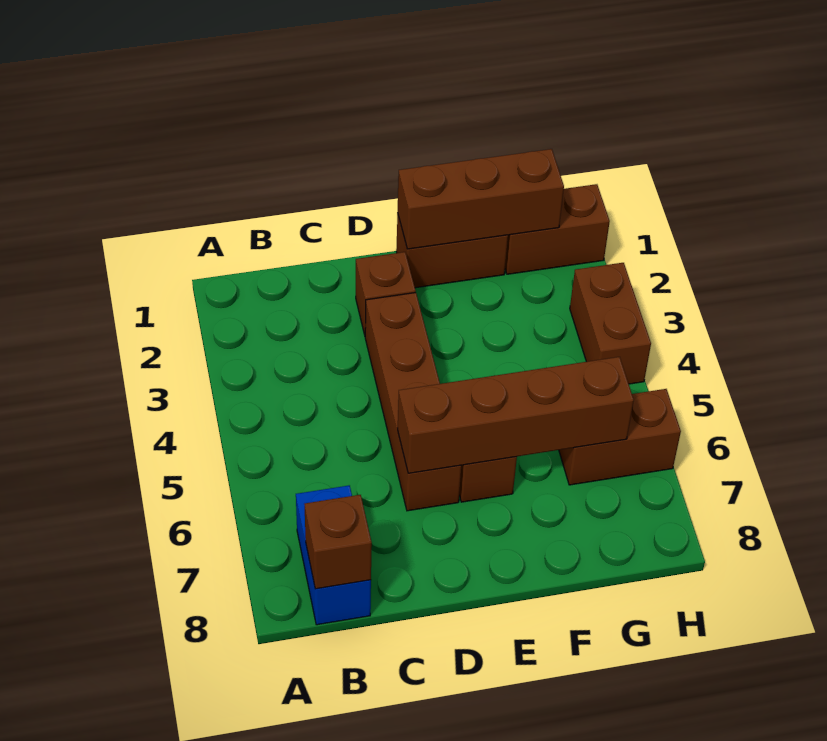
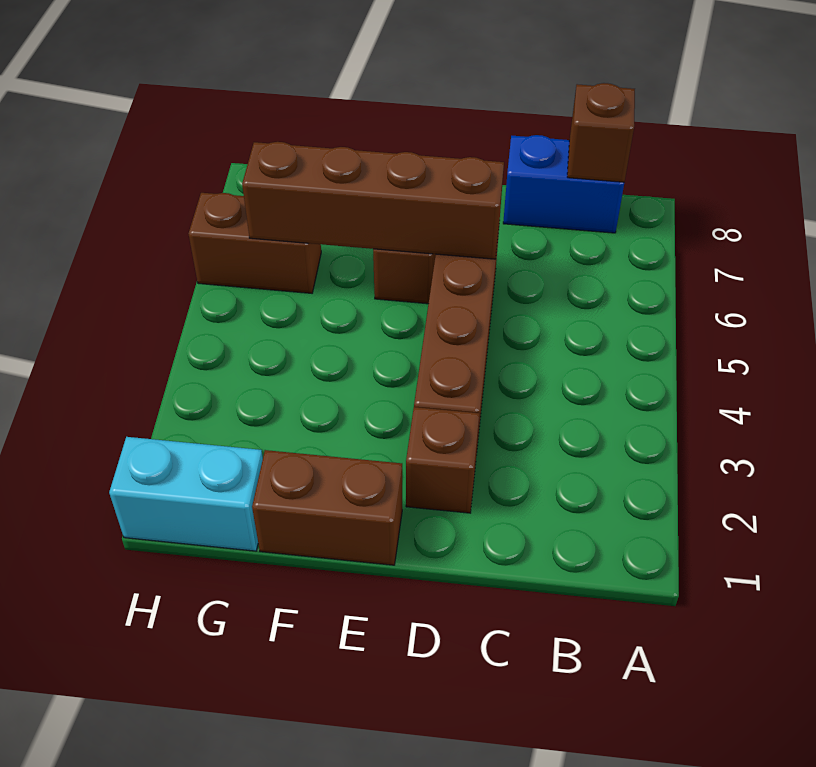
blue 1x2 brick [296,485,371,625] -> blue 1x2 brick turned to [503,135,624,233]
brown 1x3 brick [398,149,564,249] -> none
brown 1x2 brick [505,184,610,274] -> cyan 1x2 brick [109,437,263,551]
brown 1x2 brick [570,263,651,384] -> none

